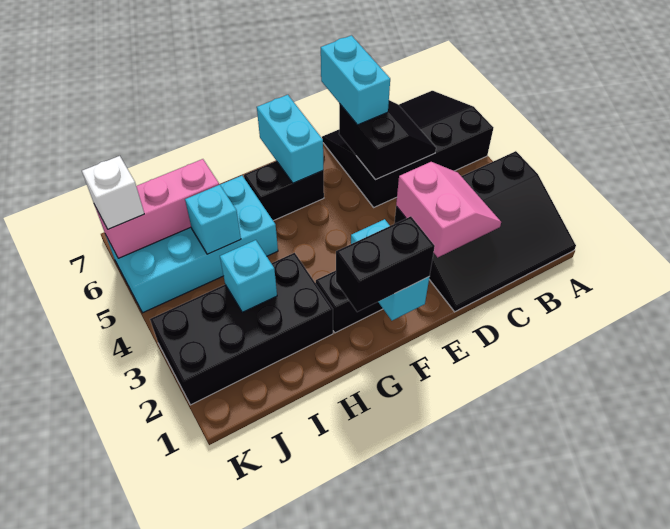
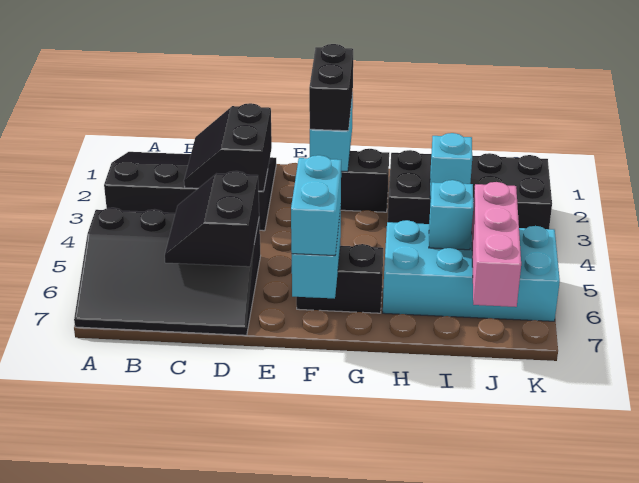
pink 2x2 slope [396,162,501,257] -> black 2x2 slope [184,103,272,191]
cyan 1x2 brick [321,35,390,125] -> cyan 1x2 brick moved to [291,155,342,256]
black 1x2 brick [336,216,435,312] -> black 1x2 brick turned to [309,44,353,131]
pink 1x3 brick [95,159,219,258] -> pink 1x3 brick turned to [472,182,521,307]
white 1x1 brick [82,156,144,229] -> none

